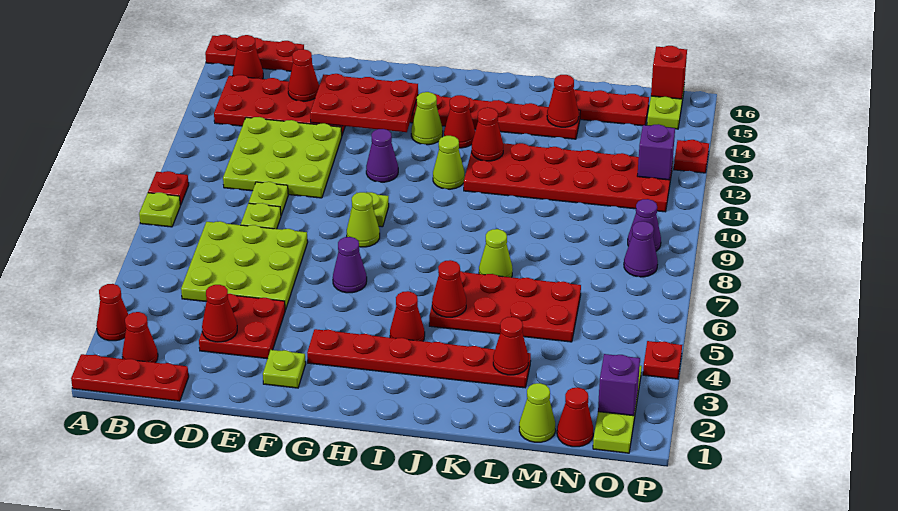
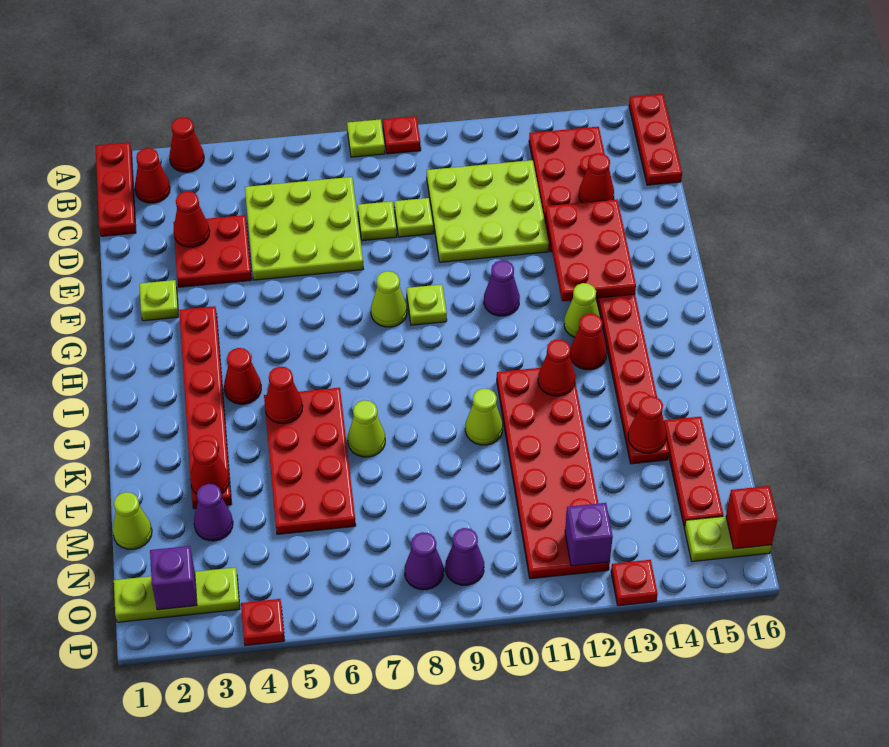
red 1x1 cone [233,35,263,79] -> none
purple 1x1 cone [333,237,367,293] -> purple 1x1 cone moved to [194,484,233,541]
lime 1x1 cone [433,136,465,189] -> lime 1x1 cone moved to [465,388,503,445]
red 1x1 cone [557,388,593,447] -> none

